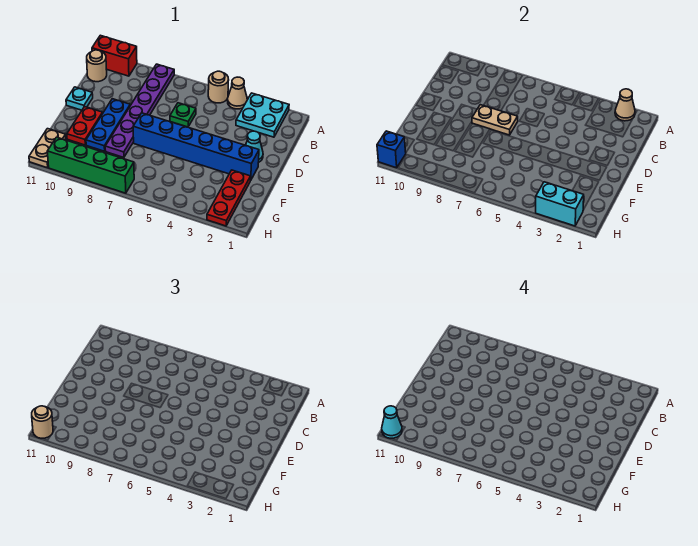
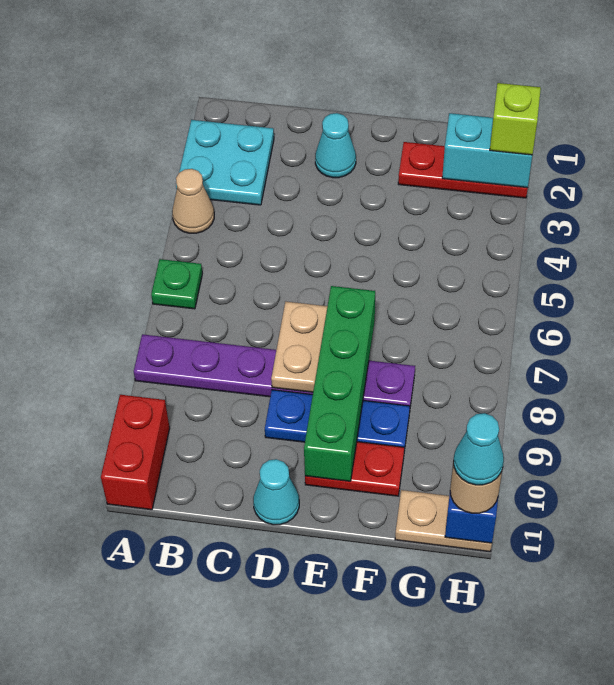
tan 1x1 cone [615,89,635,121] -> none
tan 1x1 round brick [208,71,229,103] -> none
tan 1x1 round brick [87,50,107,82] -> none
green 1x1 plate [170,103,196,127] -> green 1x1 plate moved to [151,259,202,309]
cyan 1x1 plate [66,87,93,110] -> cyan 1x1 cone [253,459,299,525]
blue 1x6 brick [133,113,259,180] -> none
cyan 1x2 brick [536,182,584,226] -> cyan 1x2 brick turned to [442,113,532,188]
none -> lime 1x1 brick [490,83,541,155]
green 1x4 brick [47,137,134,193] -> green 1x4 brick moved to [304,286,375,481]

